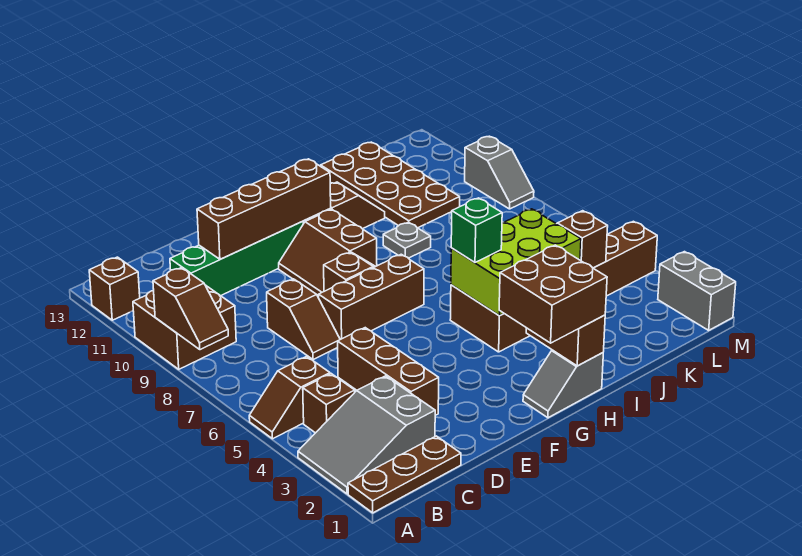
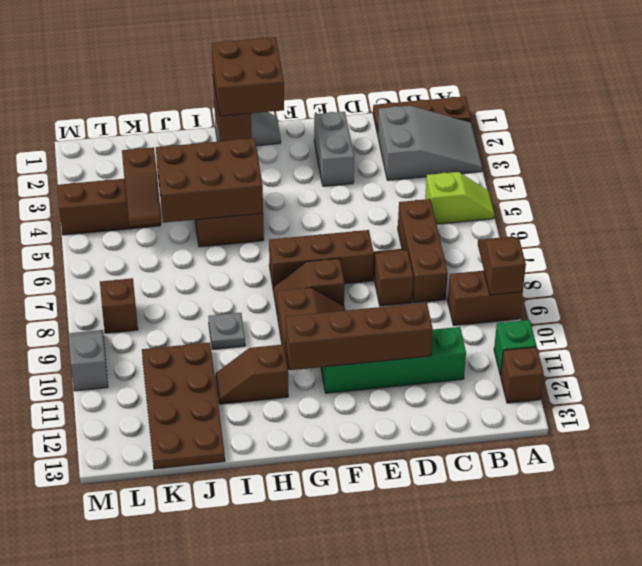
brown 1x2 slope [249,356,330,439] -> lime 1x2 slope [425,172,494,224]
brown 2x2 brick [133,285,236,369] -> brown 1x2 brick [448,271,523,326]
brown 1x1 brick [303,374,355,433] -> brown 1x1 brick moved to [100,278,138,333]
brown 1x3 brick [338,328,439,415] -> brown 1x3 brick moved to [398,199,448,303]
lime 2x3 brick [451,209,581,316] -> brown 2x3 brick [156,138,263,223]
green 1x1 brick [451,198,502,262] -> green 1x1 brick moved to [494,320,536,375]
grey 1x2 brick [658,252,736,330] -> grey 1x2 brick moved to [314,112,354,186]

